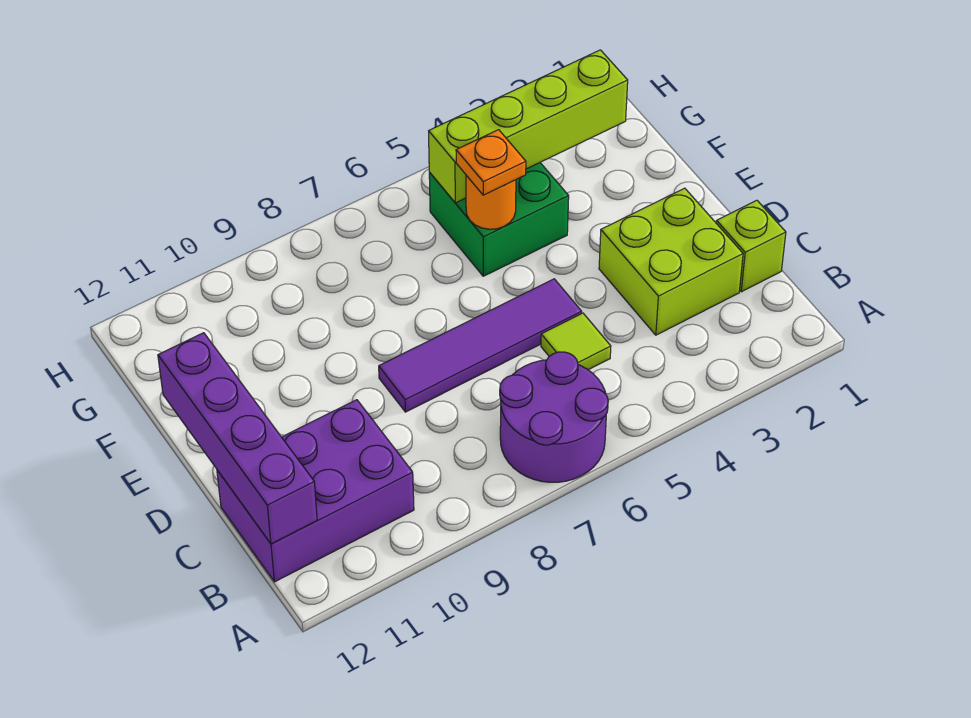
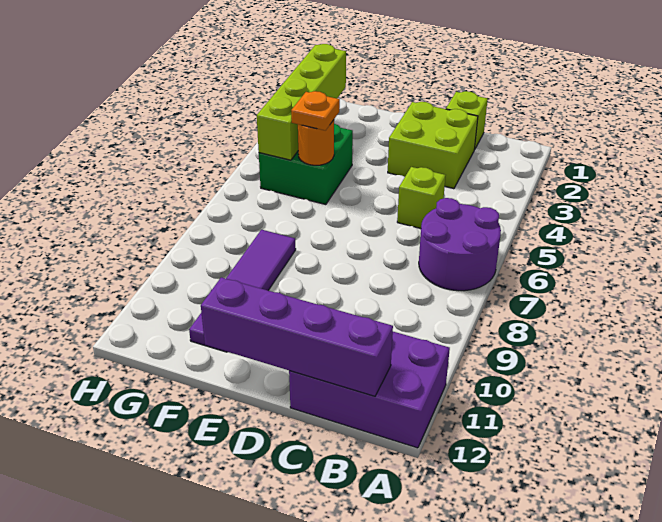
purple 2x3 brick [217,400,414,582] -> purple 2x3 brick turned to [289,332,450,448]
lime 1x1 tile [541,313,611,370] -> lime 1x1 brick [397,167,445,229]
purple 1x4 tile [379,279,582,412] -> purple 1x4 tile moved to [189,230,296,352]

